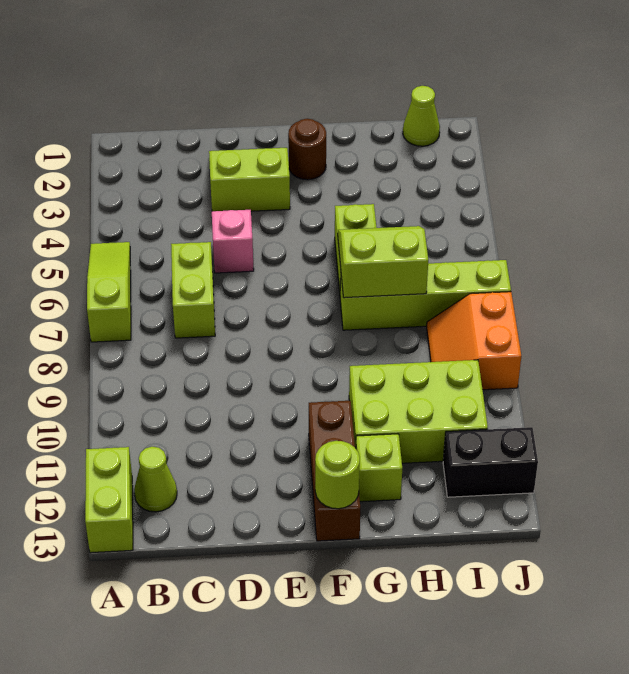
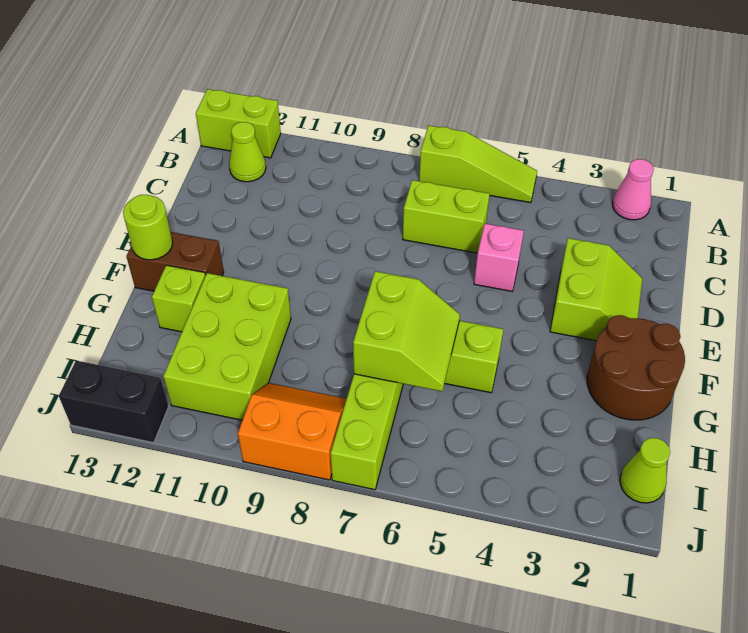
none -> pink 1x1 cone [613,159,654,220]
brown 1x1 round brick [288,119,326,180] -> brown 2x2 round brick [587,315,685,420]
brown 1x3 brick [309,401,360,541] -> brown 1x2 brick [126,232,224,291]
black 1x2 brick [443,427,538,497] -> black 1x2 brick turned to [59,361,168,443]

